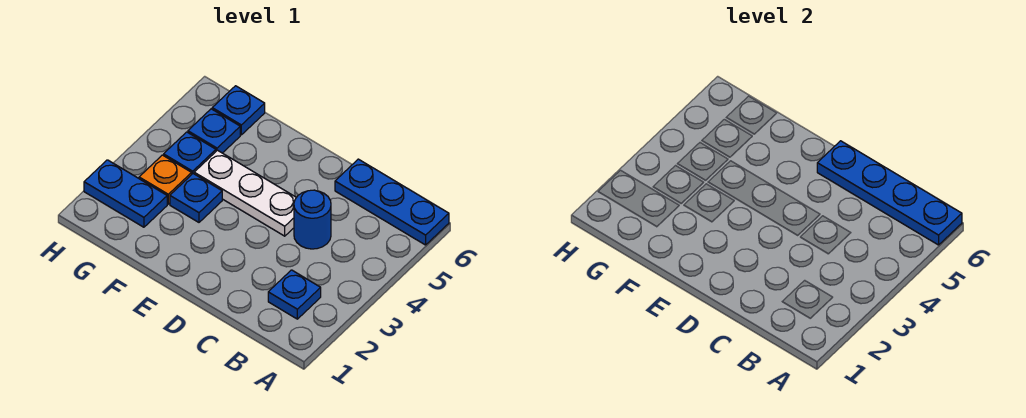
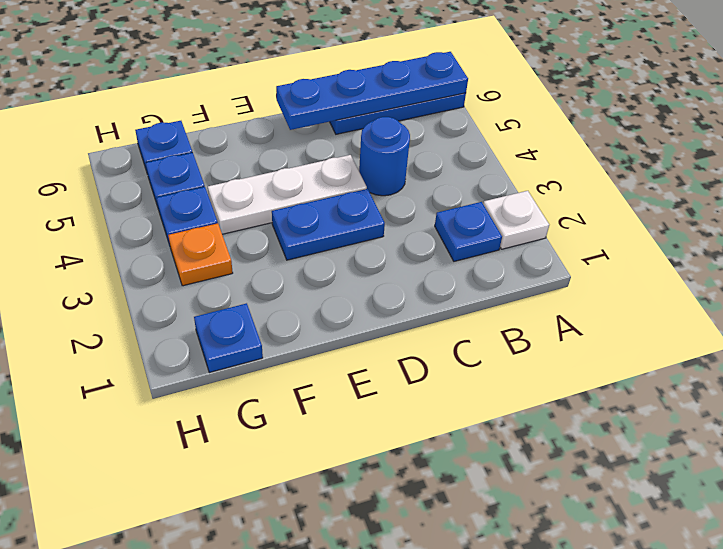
none -> white 1x1 plate [483,191,549,249]
blue 1x1 plate [170,174,222,222] -> blue 1x1 plate moved to [194,303,263,372]
blue 1x2 plate [84,160,167,227] -> blue 1x2 plate moved to [272,189,385,260]

